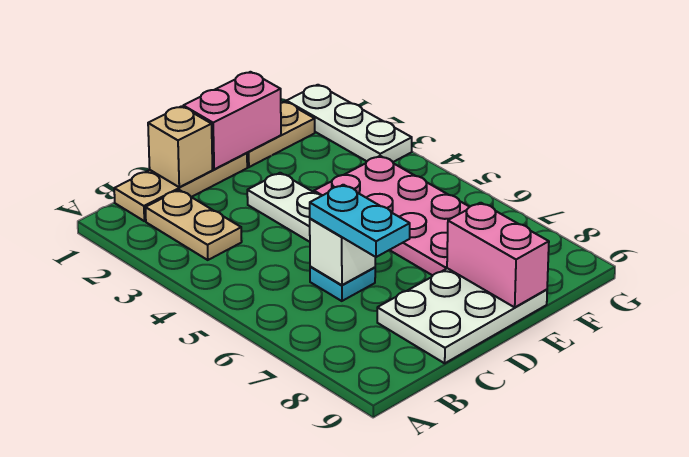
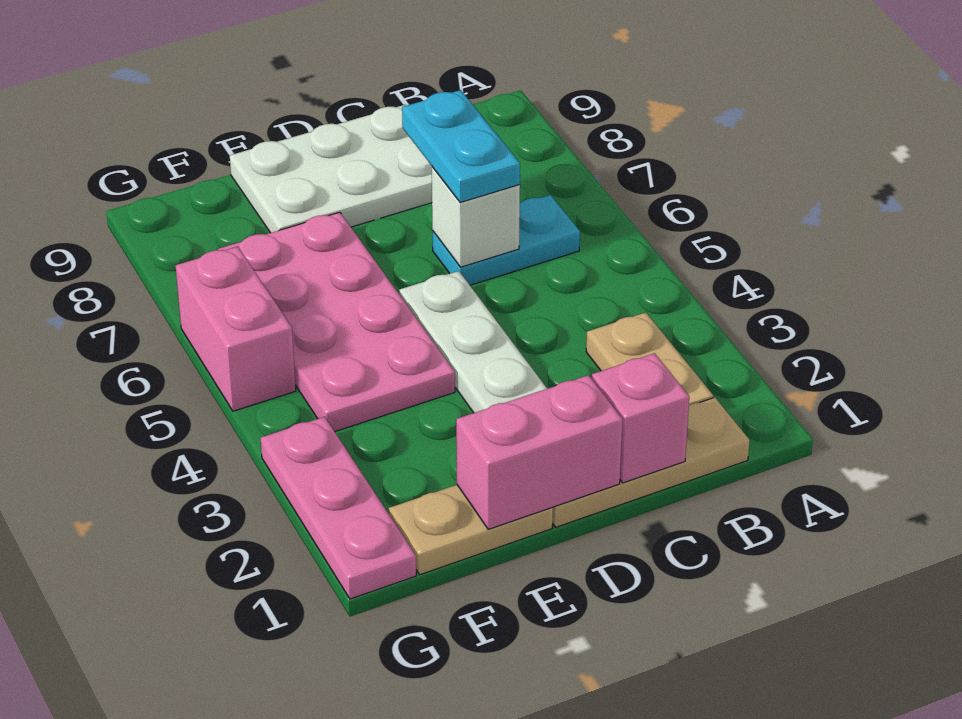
tan 1x1 brick [148,106,213,187] -> pink 1x1 brick [592,353,689,483]
cyan 1x1 plate [310,267,375,301] -> cyan 1x2 plate [433,195,580,285]
pink 1x2 brick [447,203,549,307] -> pink 1x2 brick moved to [175,247,296,411]
white 1x3 plate [286,85,412,162] -> pink 1x3 plate [261,417,416,599]

